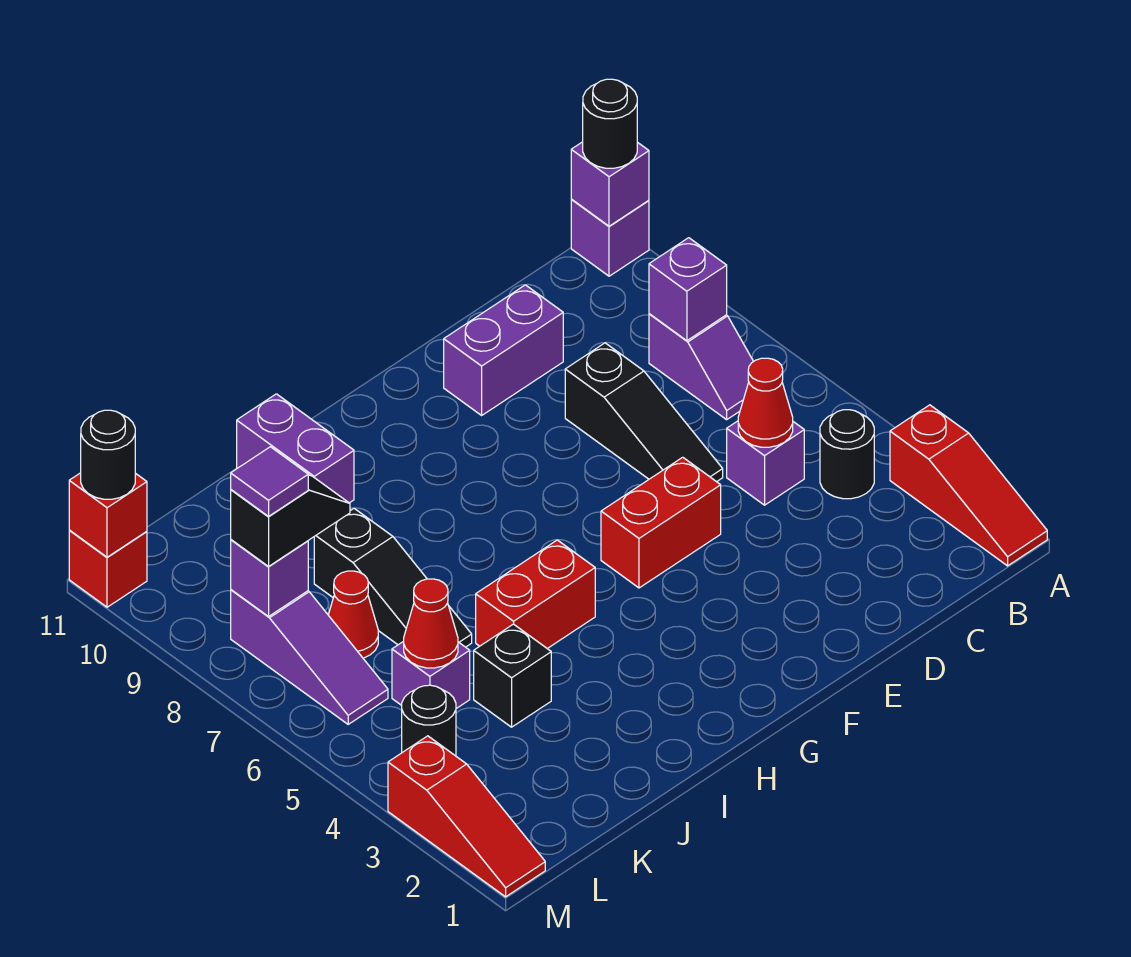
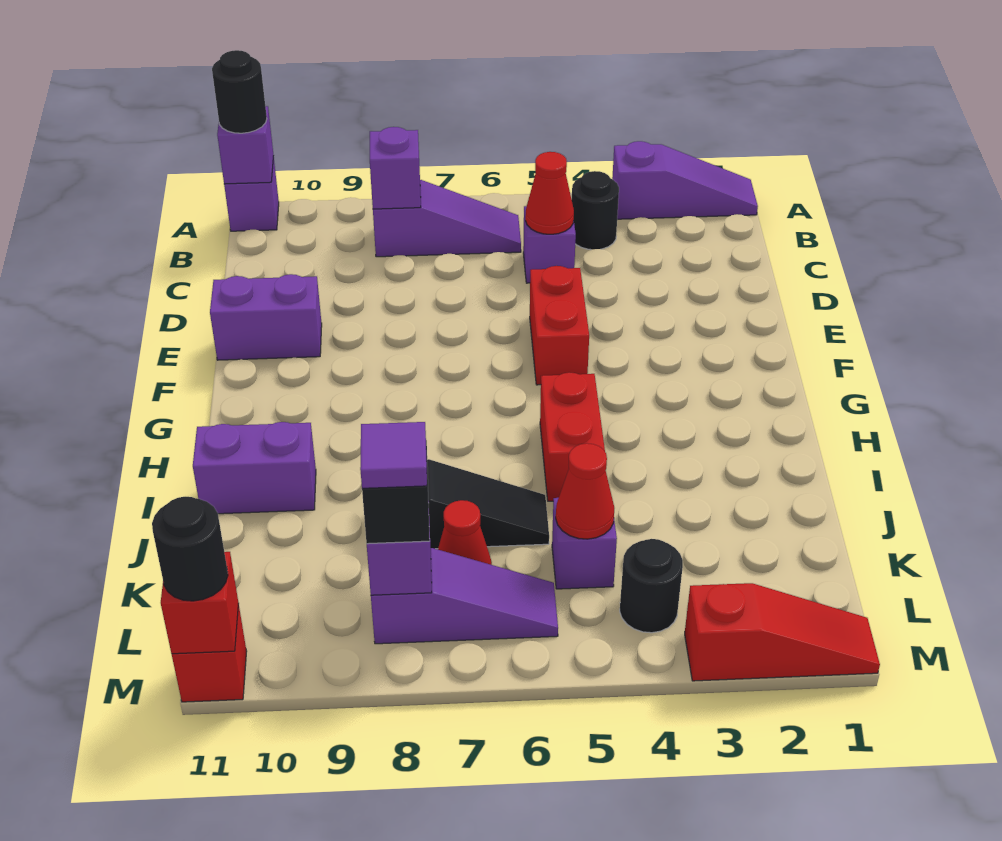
red 1x3 slope [890,405,1047,566] -> purple 1x3 slope [612,141,758,219]
purple 1x2 slope [649,314,754,420] -> purple 1x3 slope [373,180,521,257]
black 1x3 slope [565,343,723,482] -> none
purple 1x2 brick [444,285,563,415] -> purple 1x2 brick turned to [210,274,322,360]
black 1x1 brick [474,624,551,727] -> none

